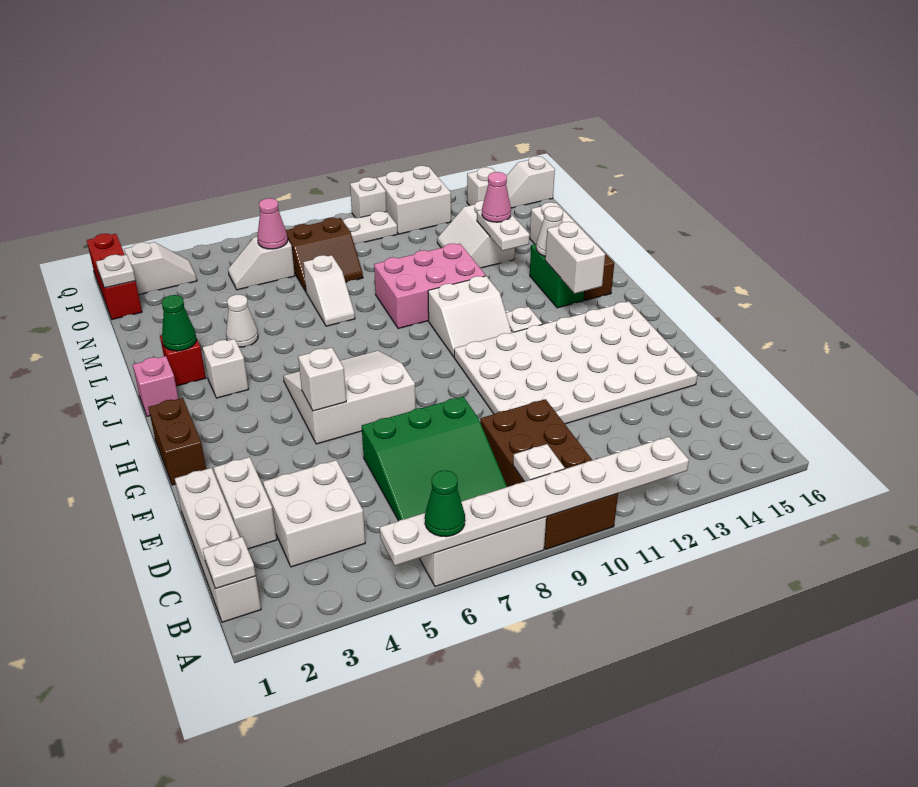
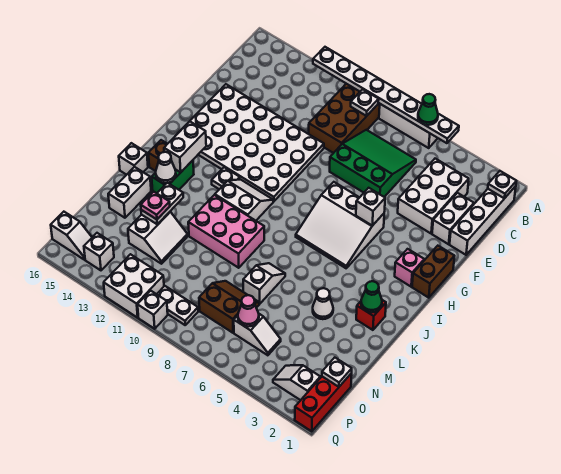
white 2x2 brick [263,460,365,567] -> white 2x3 brick [398,159,469,233]
pink 1x1 brick [133,356,179,416] -> pink 1x1 brick moved to [395,249,424,287]
white 1x1 brick [203,339,248,398] -> white 1x1 brick moved to [119,143,148,175]
pink 1x1 cone [482,172,511,222] -> pink 1x1 plate [141,192,170,219]

